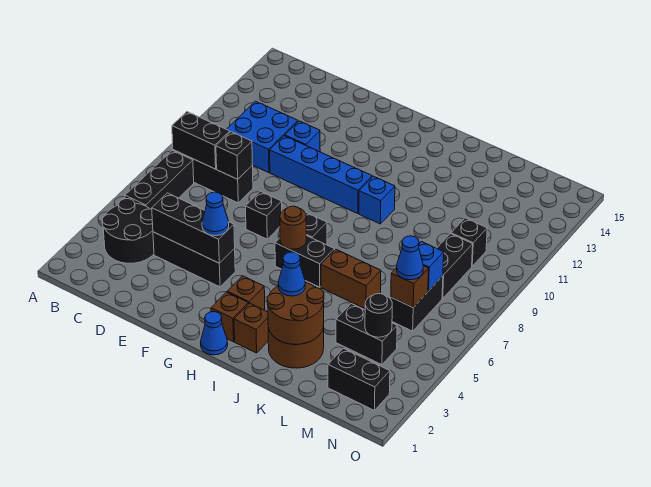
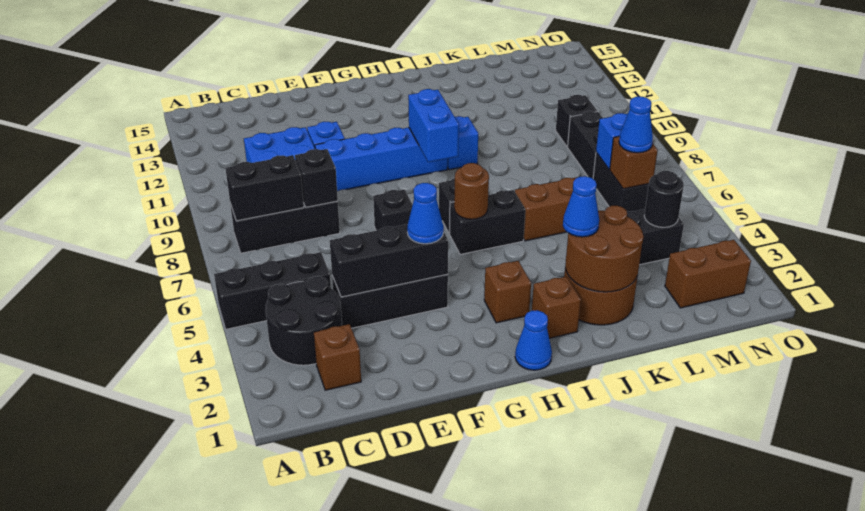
black 1x3 brick [125,151,194,209] -> black 1x3 brick turned to [214,252,331,329]
brown 1x1 brick [211,292,248,342] -> brown 1x1 brick moved to [313,324,361,390]
none -> blue 1x2 brick [408,89,459,162]
black 1x2 brick [328,348,390,410] -> brown 1x2 brick [665,240,751,308]

